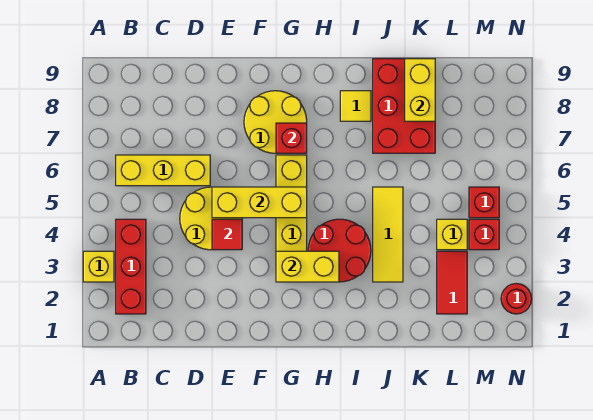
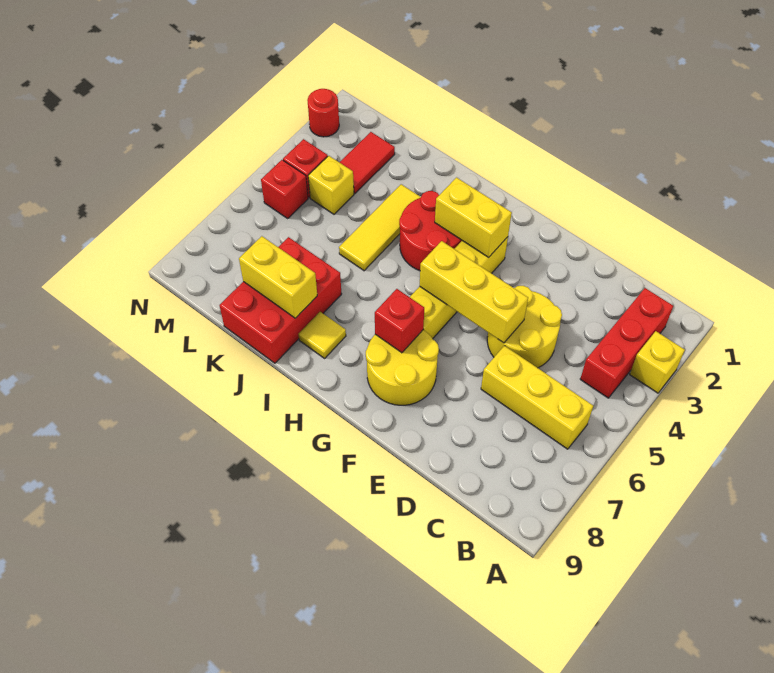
red 1x1 tile [212,219,242,250] -> none
yellow 1x2 brick [405,59,435,121] -> yellow 1x2 brick turned to [239,236,317,318]

